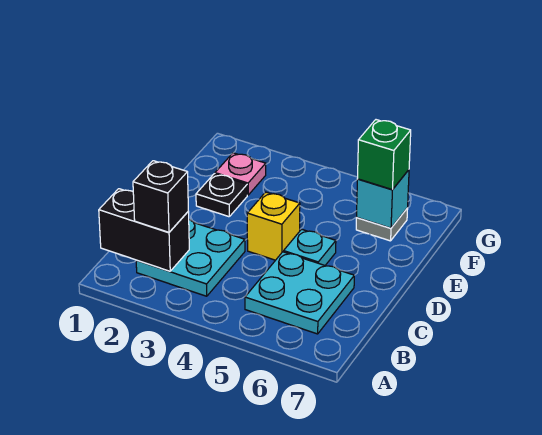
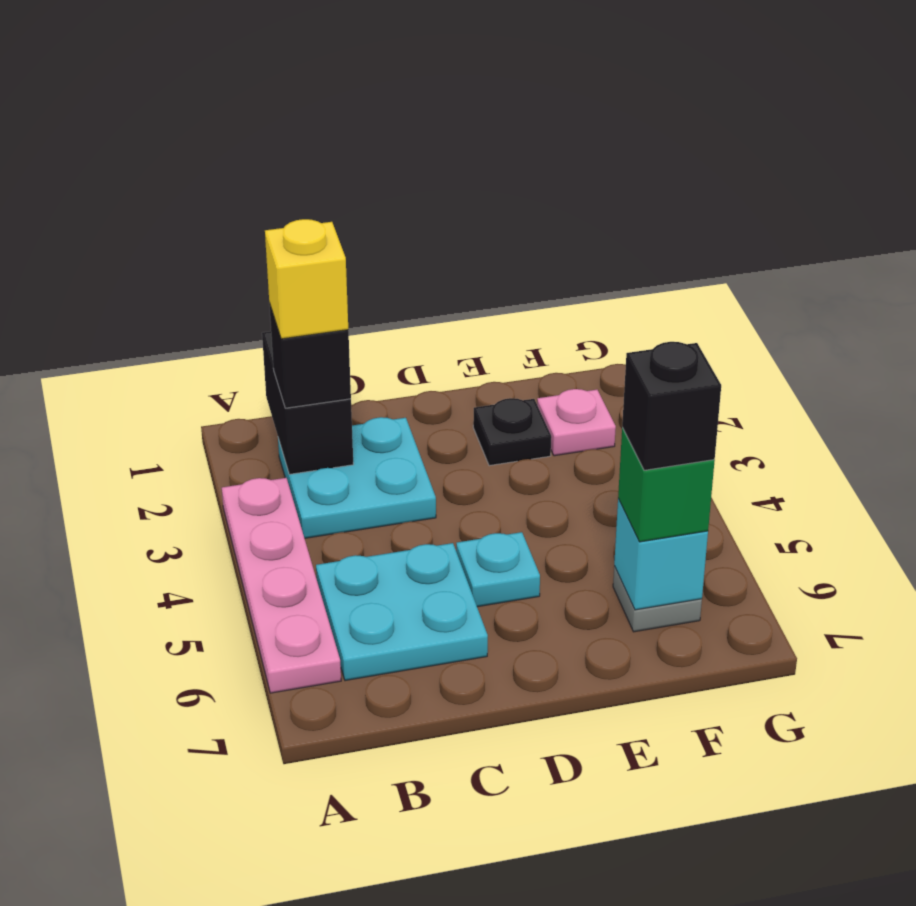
none -> pink 1x4 plate [222,478,341,693]
yellow 1x1 brick [247,192,300,260] -> yellow 1x1 brick moved to [265,219,348,339]
none -> black 1x1 brick [622,342,721,470]

